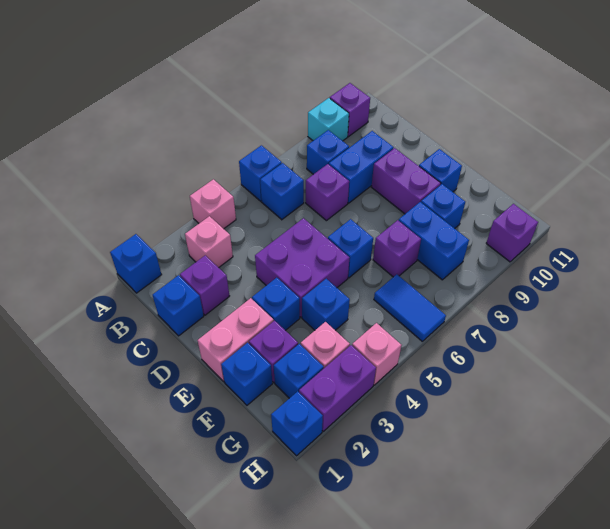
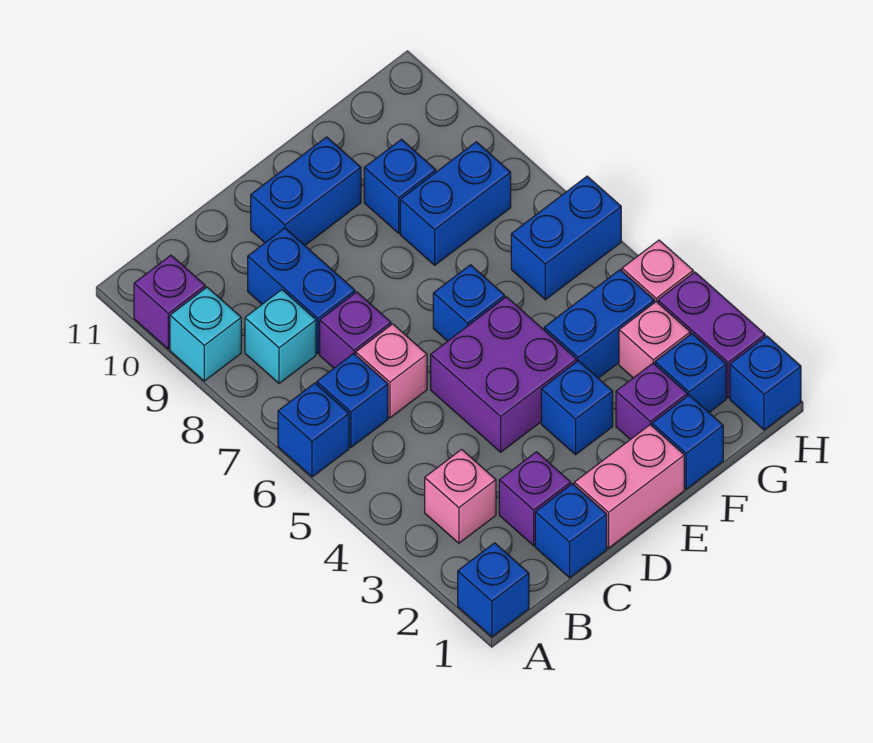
pink 1x1 brick [190,179,236,229] -> pink 1x1 brick moved to [356,324,427,418]
blue 1x1 brick [307,130,349,174] -> cyan 1x1 brick [245,290,316,383]
purple 1x2 brick [372,148,441,214] -> none
pink 1x2 brick [198,298,274,381] -> pink 1x2 brick turned to [574,425,684,548]
blue 1x1 brick [419,149,462,192] -> blue 1x2 brick [251,137,361,245]
blue 1x1 brick [302,279,350,330] -> blue 1x2 brick [544,270,654,378]
purple 1x1 brick [373,220,421,277] -> none
blue 1x2 tile [374,274,446,341] -> blue 1x2 brick [511,176,621,300]
purple 1x1 brick [486,204,538,262] -> none

